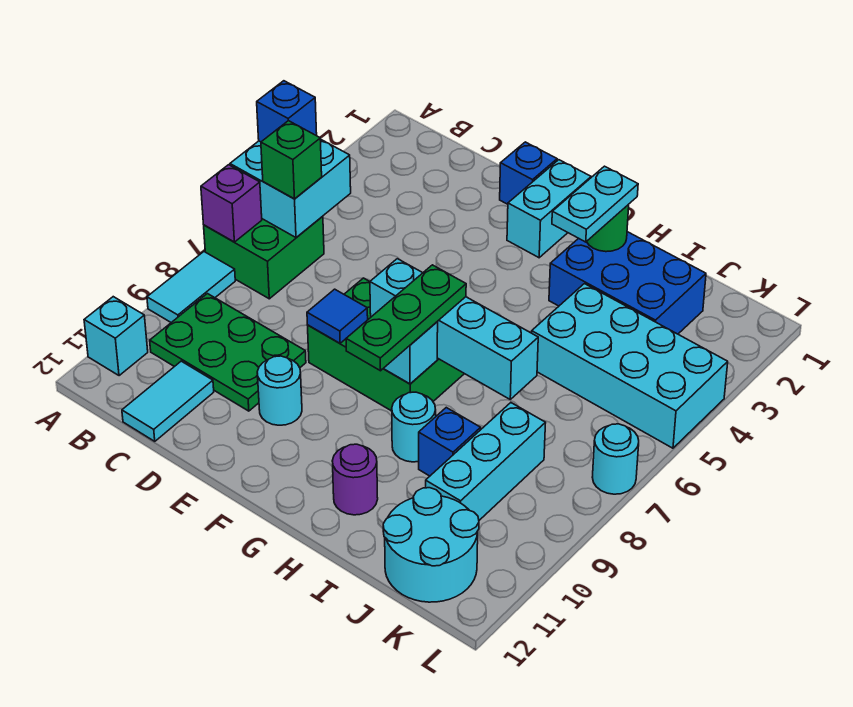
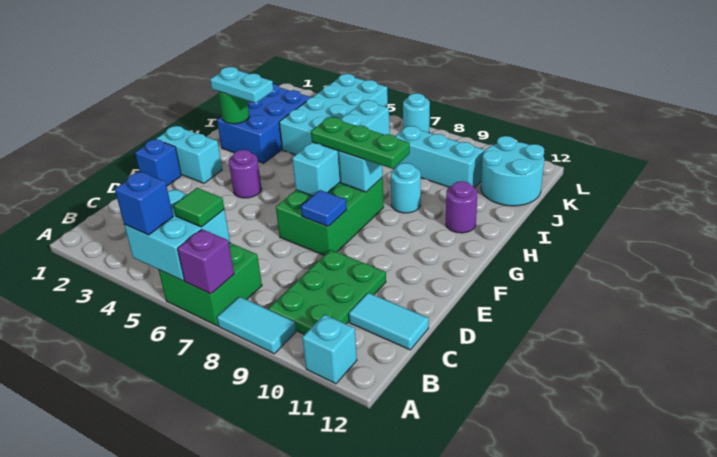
green 1x1 brick [261,121,322,199] -> green 1x1 tile [173,188,224,227]
cyan 1x1 round brick [257,356,302,425] -> none
none -> purple 1x1 round brick [229,150,262,198]
blue 1x1 brick [419,408,481,476] -> none

